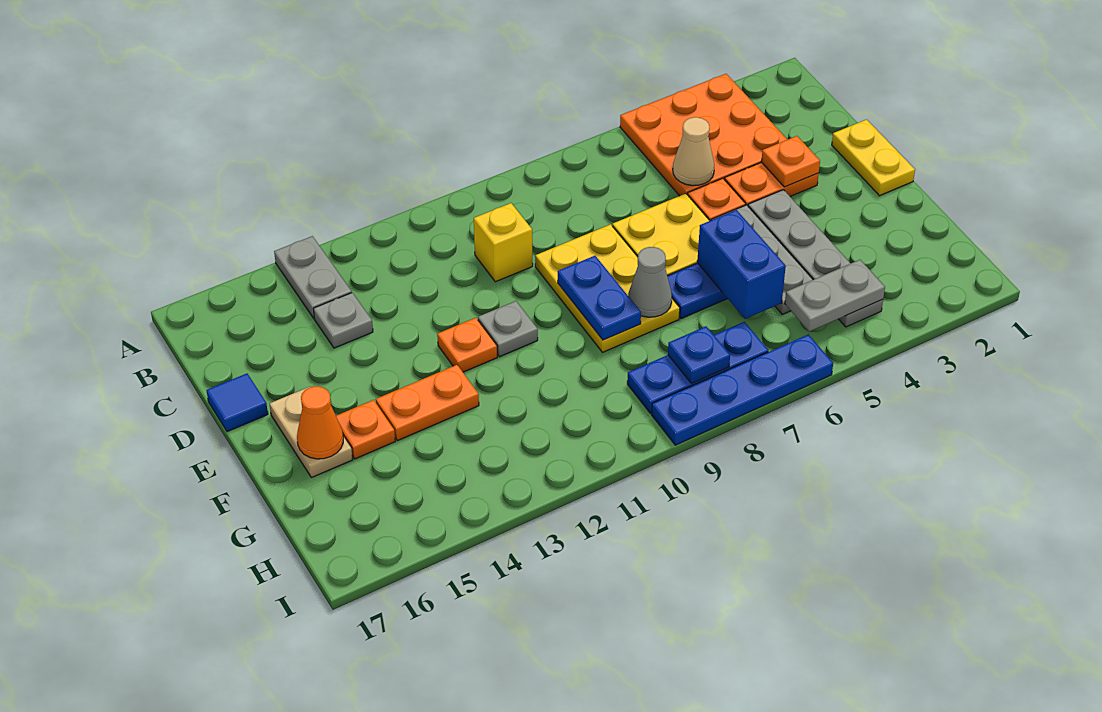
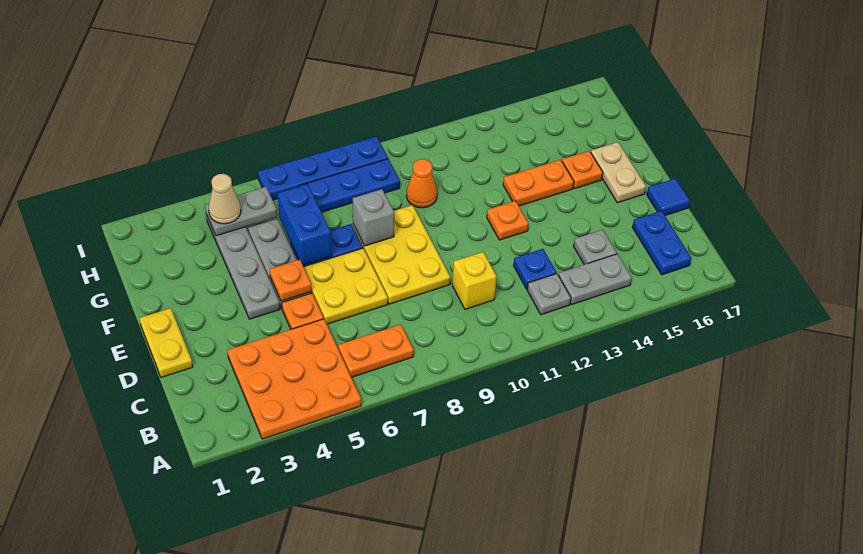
grey 1x2 plate [274,236,352,318] -> grey 1x2 plate turned to [558,254,632,305]
tan 1x1 cone [673,117,714,186] -> tan 1x1 cone moved to [209,174,241,224]
orange 1x2 plate [725,162,819,206] -> orange 1x2 plate moved to [338,324,414,377]
orange 1x1 plate [761,136,820,187] -> orange 1x1 plate moved to [270,260,312,301]
blue 1x2 plate [558,256,641,340] -> blue 1x2 plate moved to [632,211,691,275]
grey 1x1 plate [478,301,538,357] -> grey 1x1 plate moved to [527,274,571,315]
grey 1x1 cone [628,247,672,317] -> grey 1x1 brick [353,189,394,246]
orange 1x1 cone [297,386,343,459] -> orange 1x1 cone moved to [406,159,437,208]
blue 1x1 plate [668,326,730,384] -> blue 1x1 plate moved to [513,249,557,289]

